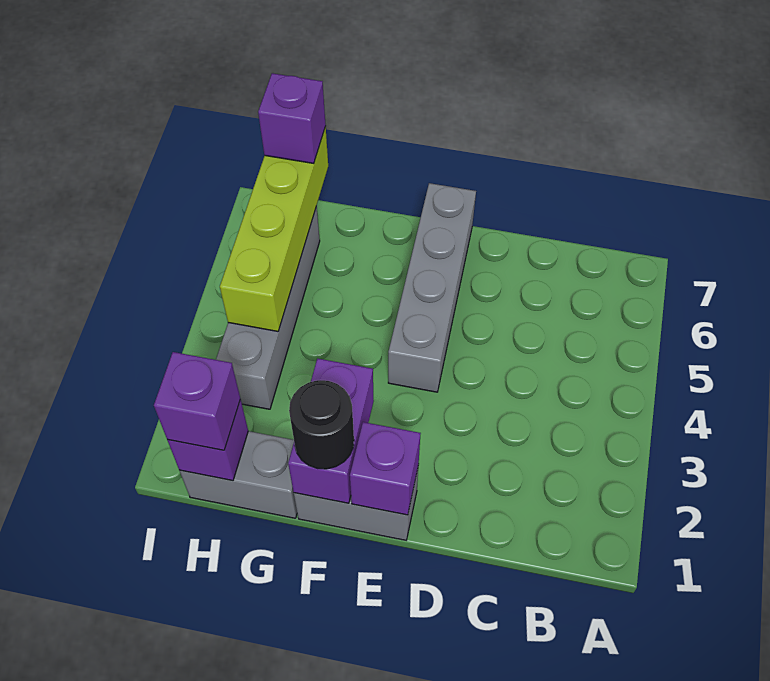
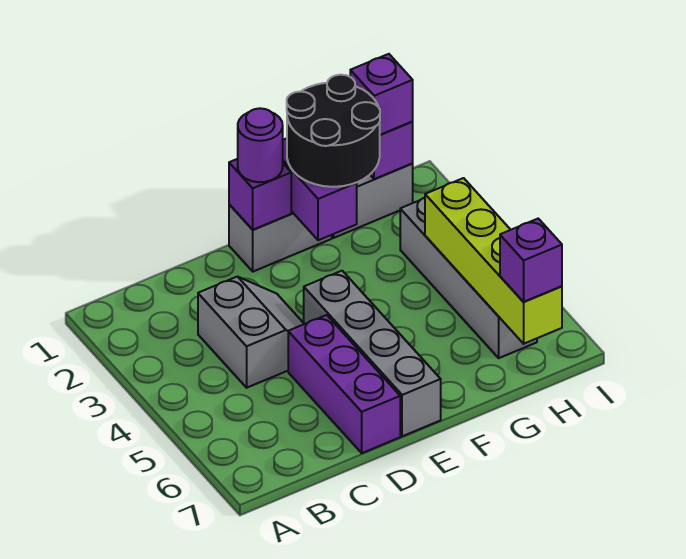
none -> grey 2x2 slope [198,277,304,388]
none -> purple 1x3 brick [288,315,400,453]
none -> purple 1x1 round brick [238,108,283,182]
black 1x1 round brick [289,380,354,469] -> black 2x2 round brick [287,75,380,187]

